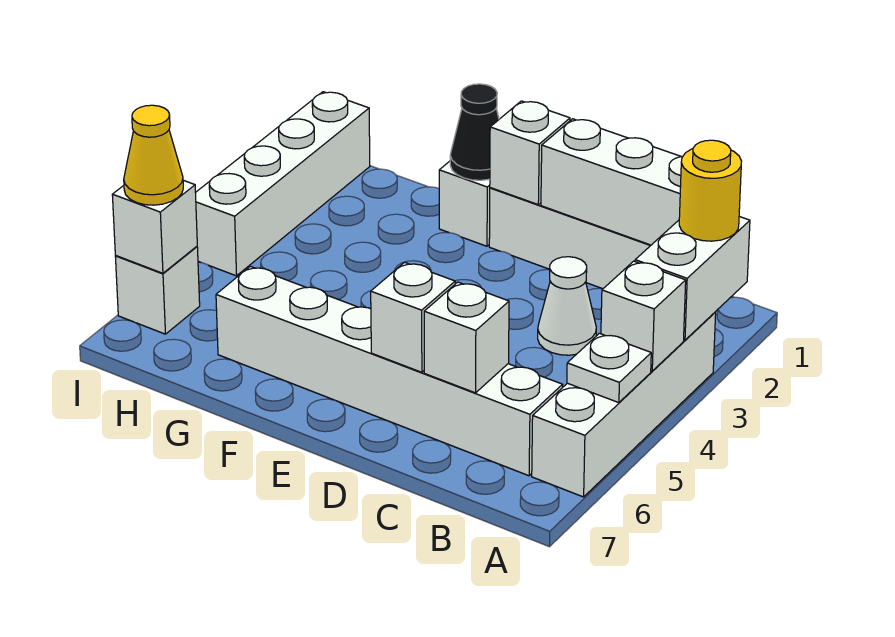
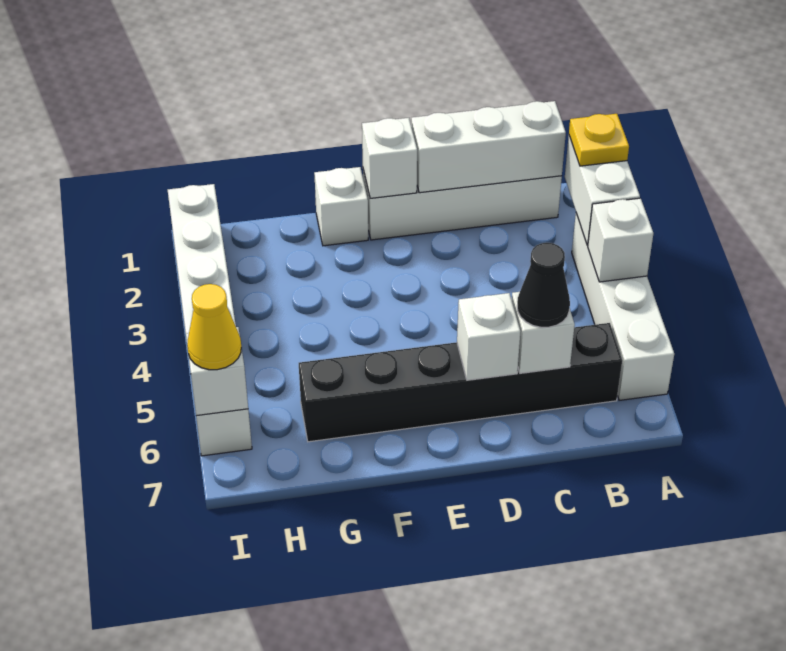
yellow 1x1 round brick [679,140,741,241] -> yellow 1x1 plate [569,114,629,166]
white 1x1 plate [567,333,651,403] -> none
white 1x6 brick [216,266,563,476] -> black 1x6 brick [299,323,622,442]
white 1x1 cone [538,257,596,355] -> none
black 1x1 cone [450,84,499,180] -> black 1x1 cone moved to [517,243,570,327]

